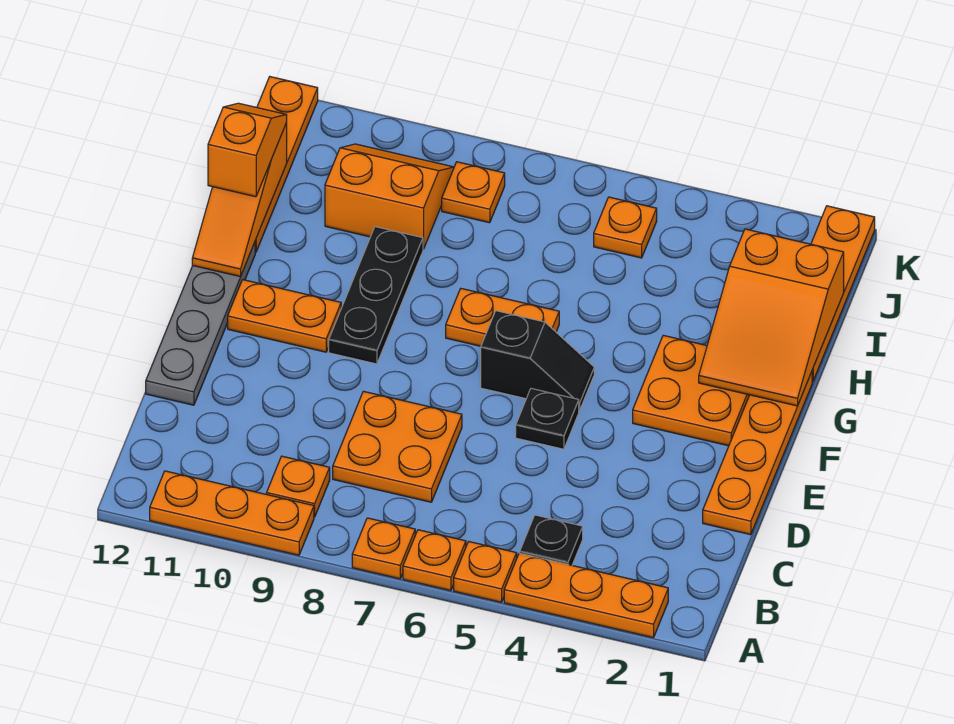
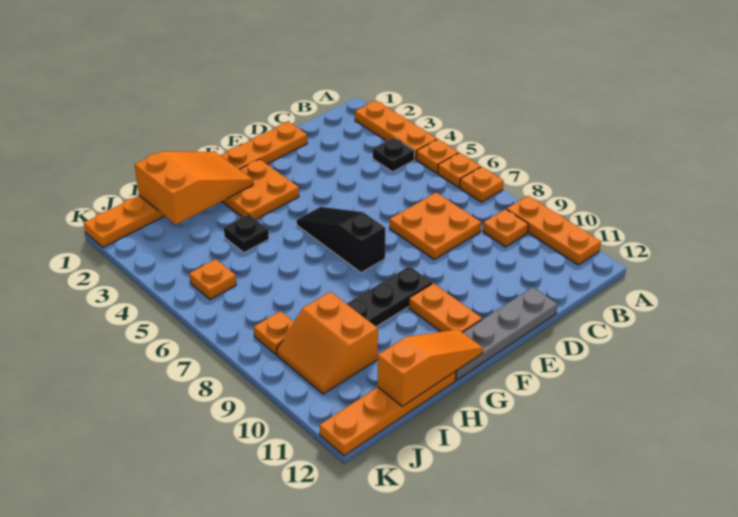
black 1x1 plate [516,389,579,449] -> black 1x1 plate moved to [224,215,269,253]
black 1x2 slope [481,311,594,411] -> black 1x3 slope [297,207,385,273]
orange 1x2 plate [446,289,559,346] -> none
orange 1x2 slope [208,103,287,197] -> none

